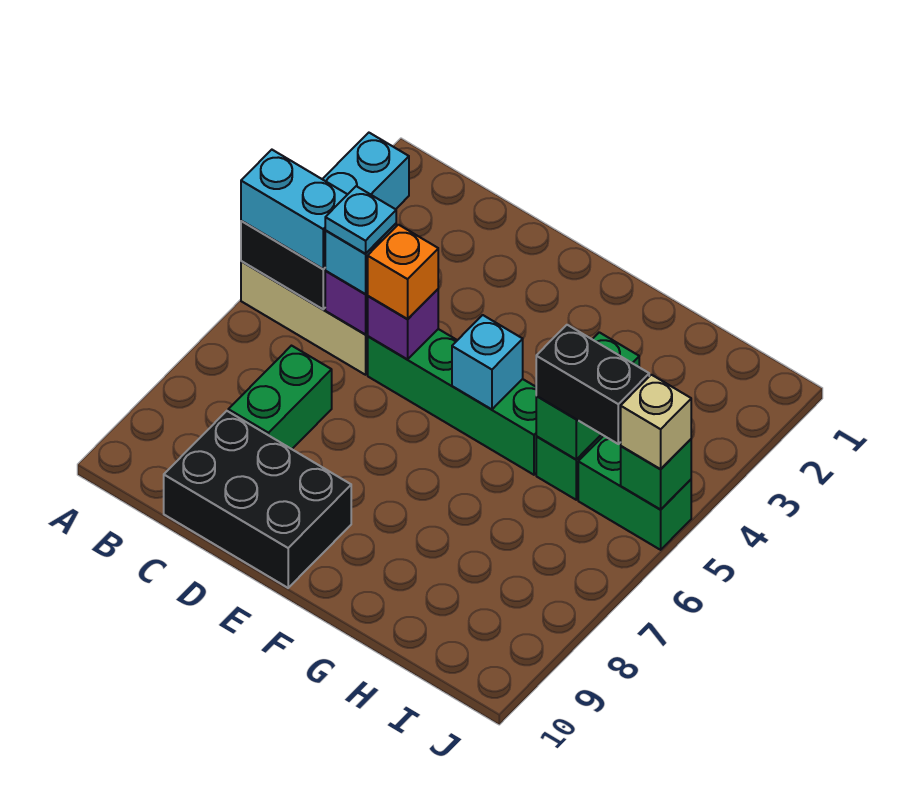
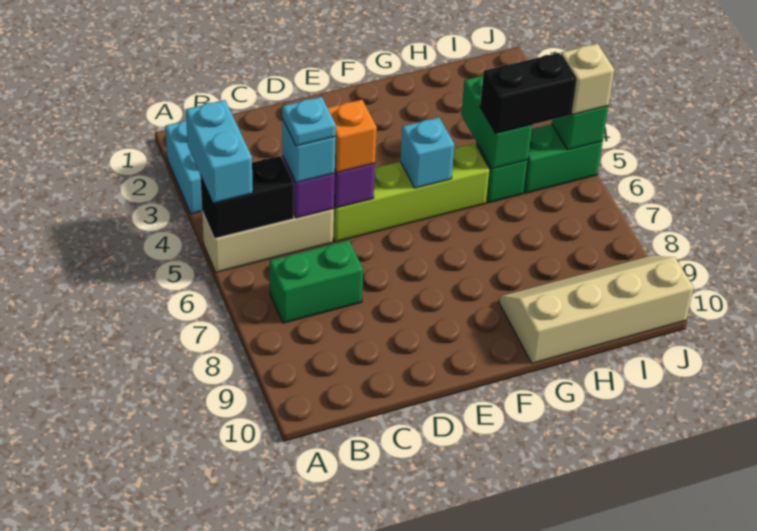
cyan 1x2 brick [241,150,348,269] -> cyan 1x2 brick turned to [186,100,253,203]
green 1x2 brick [228,346,332,449] -> green 1x2 brick turned to [269,240,363,323]
black 2x3 brick [164,411,351,588] -> none
green 1x4 brick [368,329,536,475] -> lime 1x4 brick [333,143,490,242]
none -> tan 2x4 slope [499,256,694,363]

